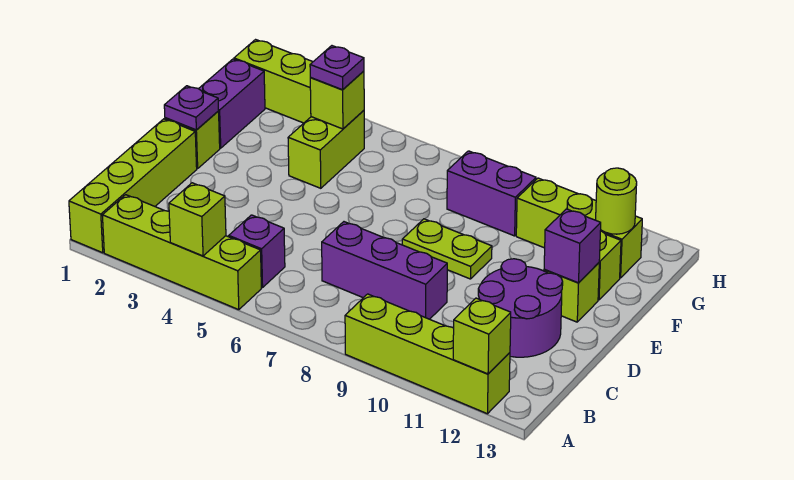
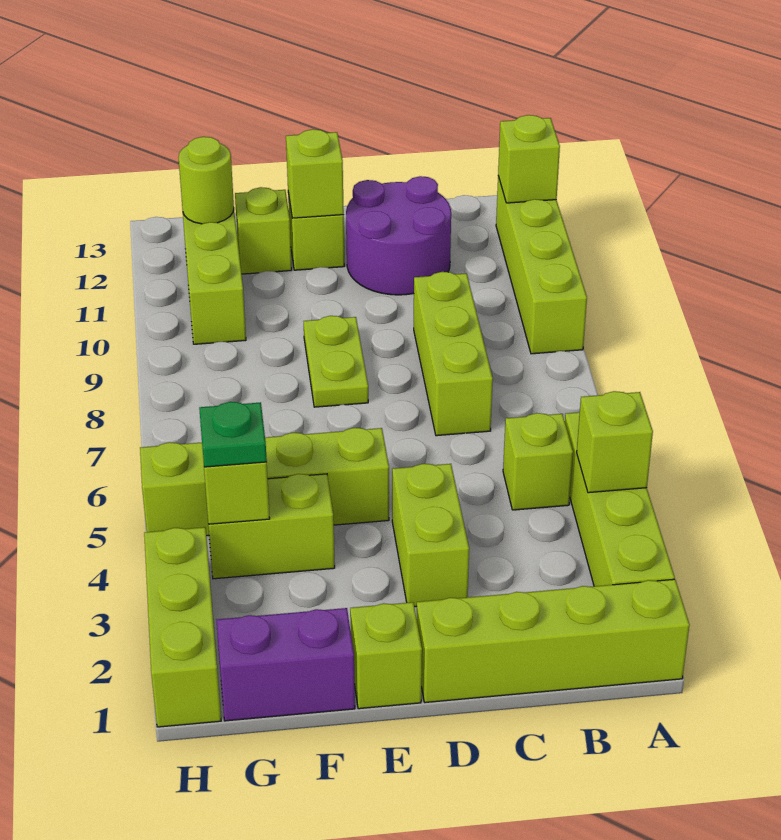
purple 1x1 brick [229,215,285,288] -> lime 1x1 brick [503,413,573,510]
purple 1x3 brick [322,222,447,319] -> lime 1x3 brick [414,272,493,436]
none -> lime 1x2 brick [392,464,469,607]
purple 1x1 plate [164,86,219,130] -> none
none -> lime 1x4 brick [140,428,389,536]
purple 1x1 brick [544,209,601,283] -> lime 1x1 brick [286,129,344,218]
purple 1x1 plate [310,46,364,90] -> green 1x1 plate [199,402,267,467]
purple 1x2 brick [447,151,536,236] -> none

